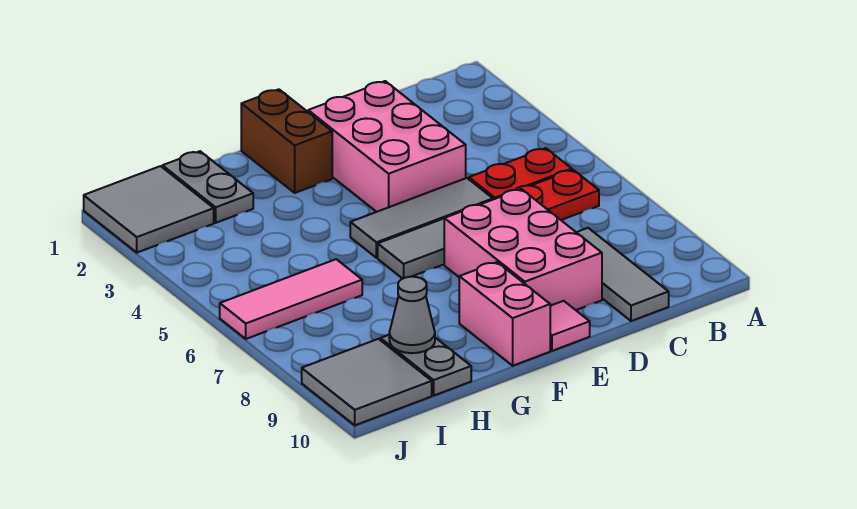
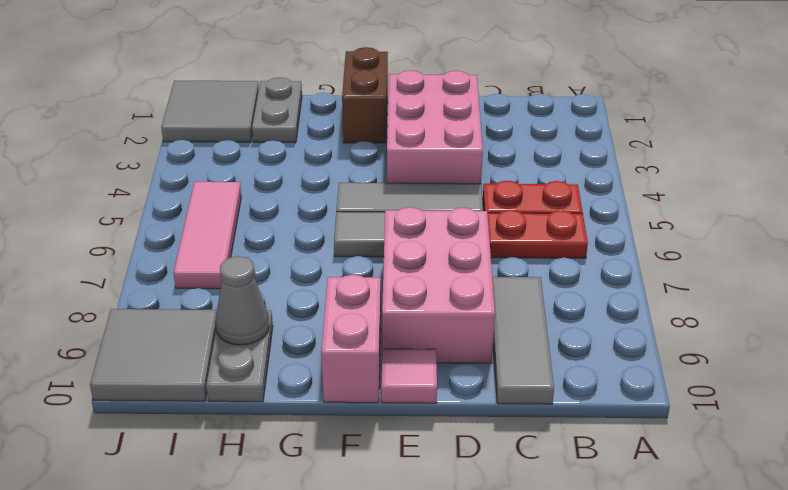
pink 1x3 tile [220,259,362,339] -> pink 1x3 tile turned to [174,182,241,289]

